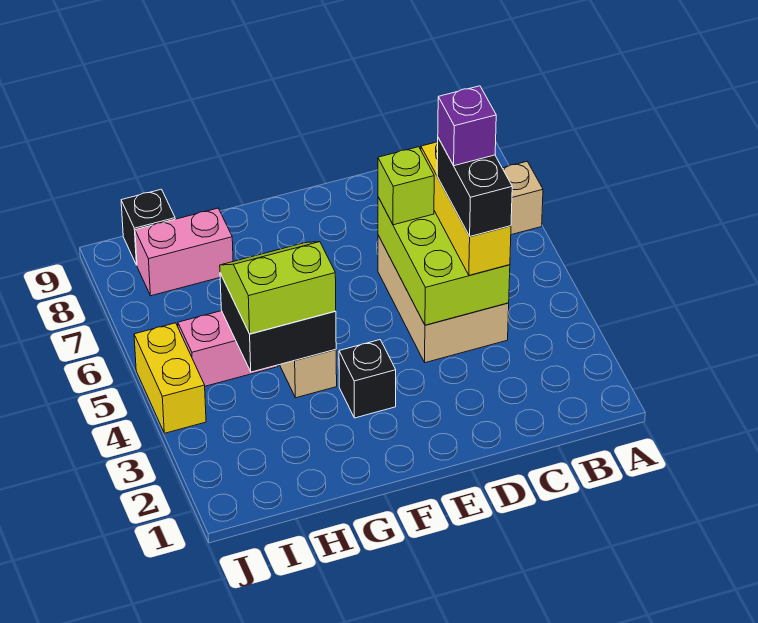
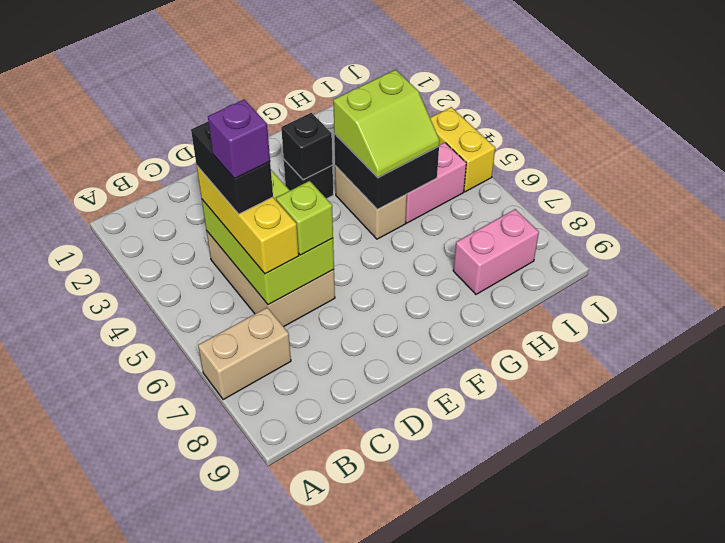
black 1x1 brick [121,189,175,265] -> black 1x1 brick moved to [281,113,333,180]

